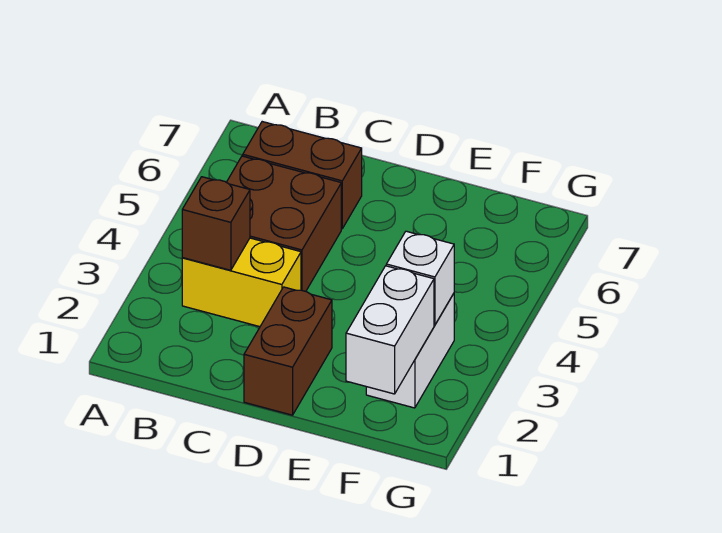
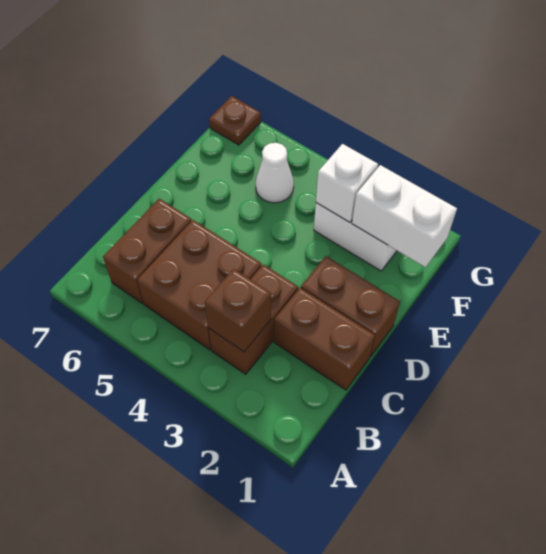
yellow 1x2 brick [182,238,301,327] -> brown 1x2 brick [209,264,298,374]
none -> brown 1x2 brick [274,288,375,390]
none -> white 1x1 cone [256,143,294,203]
none -> brown 1x1 plate [209,96,261,145]

